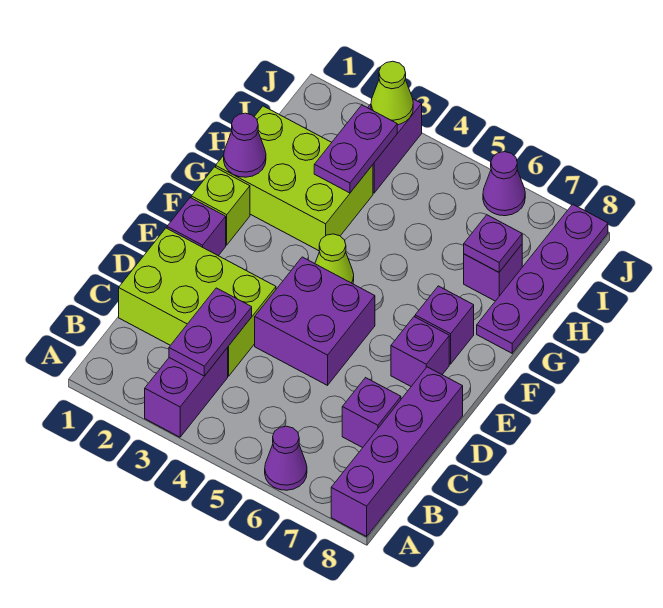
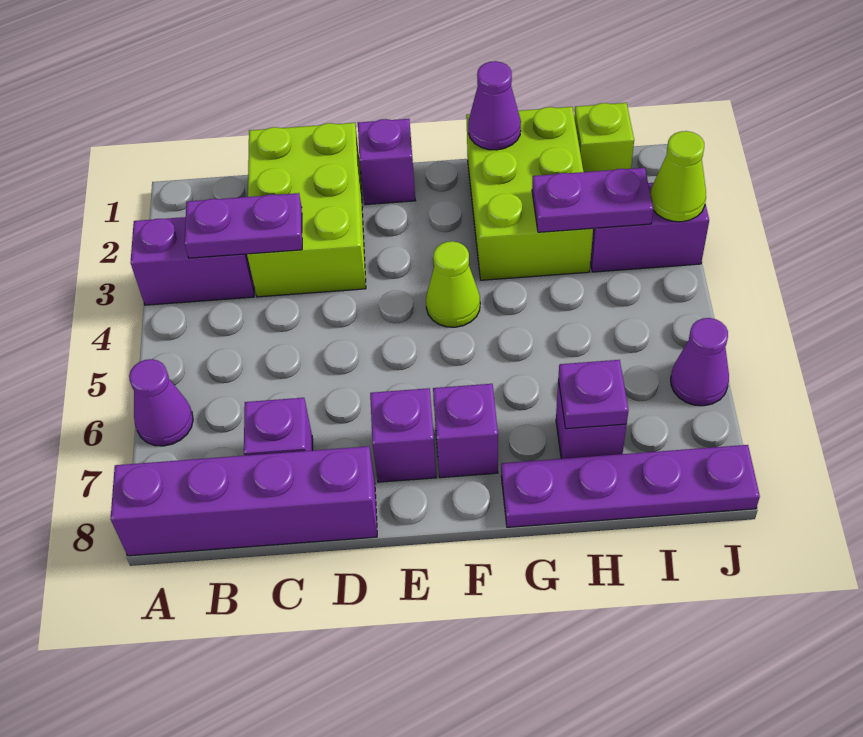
purple 2x2 brick [255,257,375,385] -> none
lime 1x1 brick [191,167,250,245] -> lime 1x1 brick moved to [574,103,634,172]

